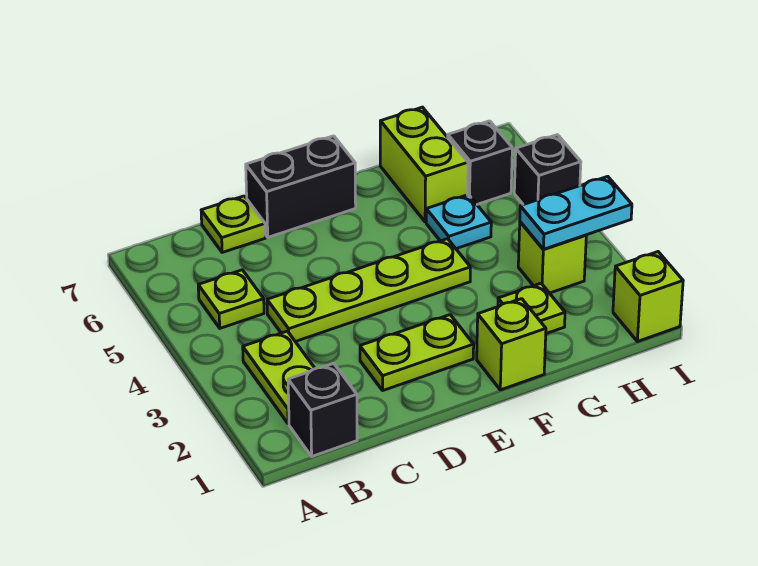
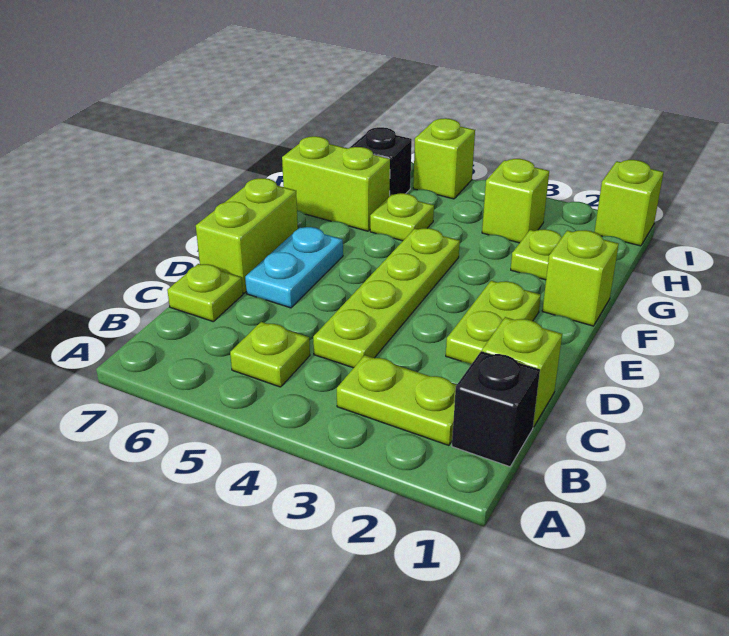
none -> lime 1x1 brick [482,317,562,427]
black 1x2 brick [246,136,356,237] -> lime 1x2 brick [196,178,298,293]
cyan 1x1 plate [426,195,491,249] -> lime 1x1 plate [370,193,434,241]
cyan 1x2 plate [520,176,632,249] -> cyan 1x2 plate moved to [245,227,343,308]
black 1x1 brick [514,135,581,205] -> lime 1x1 brick [413,118,475,199]

